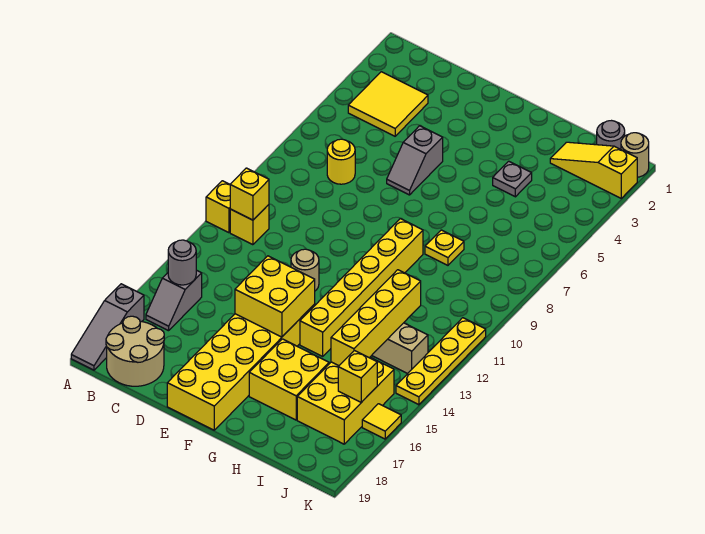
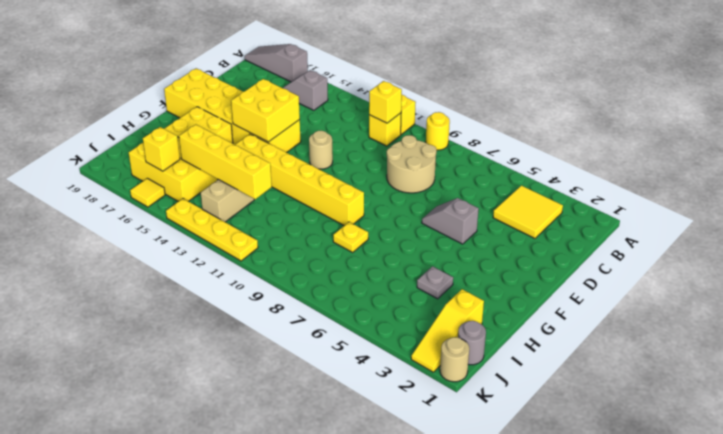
grey 1x1 round brick [168,240,196,285] -> none
tan 2x2 round brick [106,316,164,386] -> tan 2x2 round brick moved to [387,135,437,193]
yellow 1x1 round brick [327,139,355,184] -> yellow 1x1 round brick moved to [426,112,450,150]
yellow 1x3 slope [550,142,637,198] -> yellow 1x3 slope turned to [411,289,484,372]

